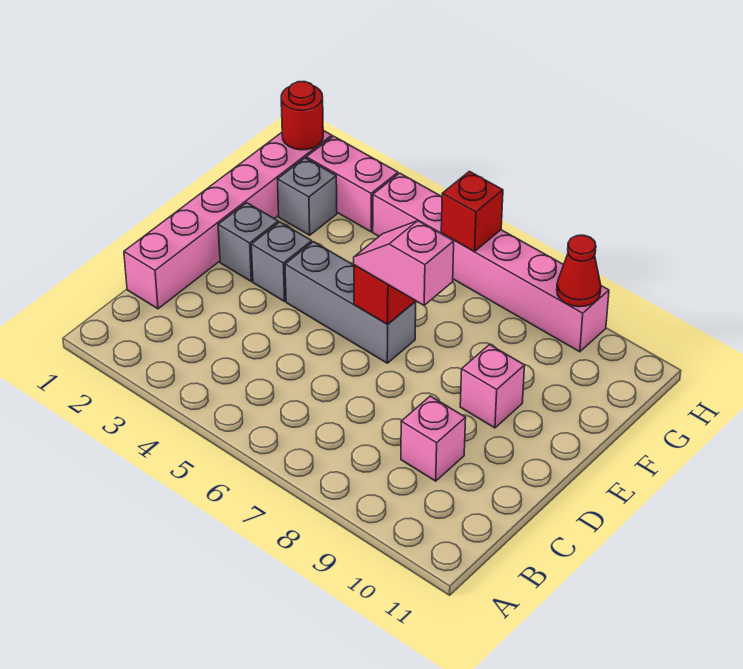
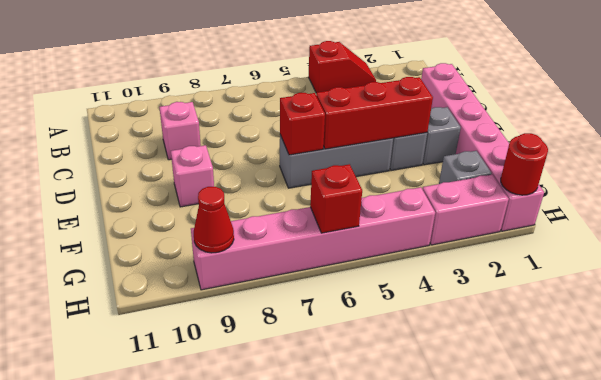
none -> red 1x2 slope [308,41,376,93]
none -> red 1x3 brick [316,77,433,149]
pink 1x2 slope [354,221,454,305] -> none

